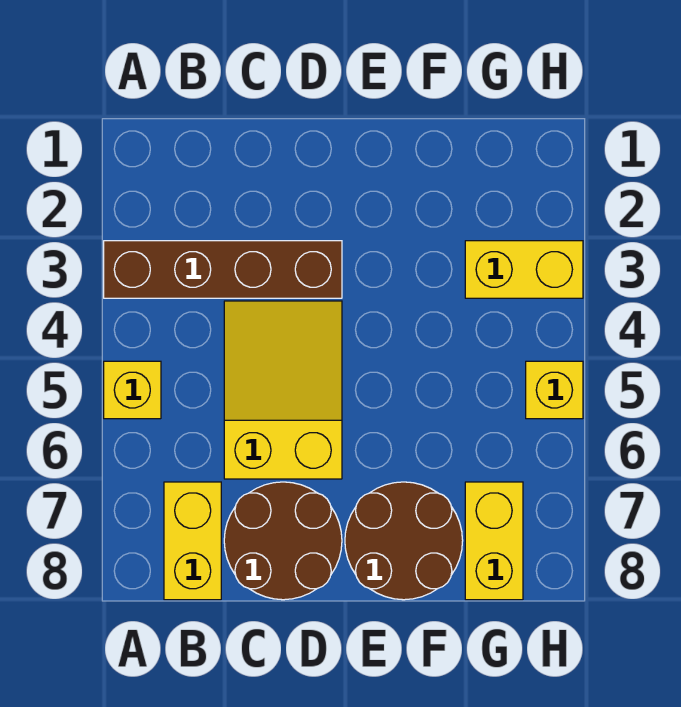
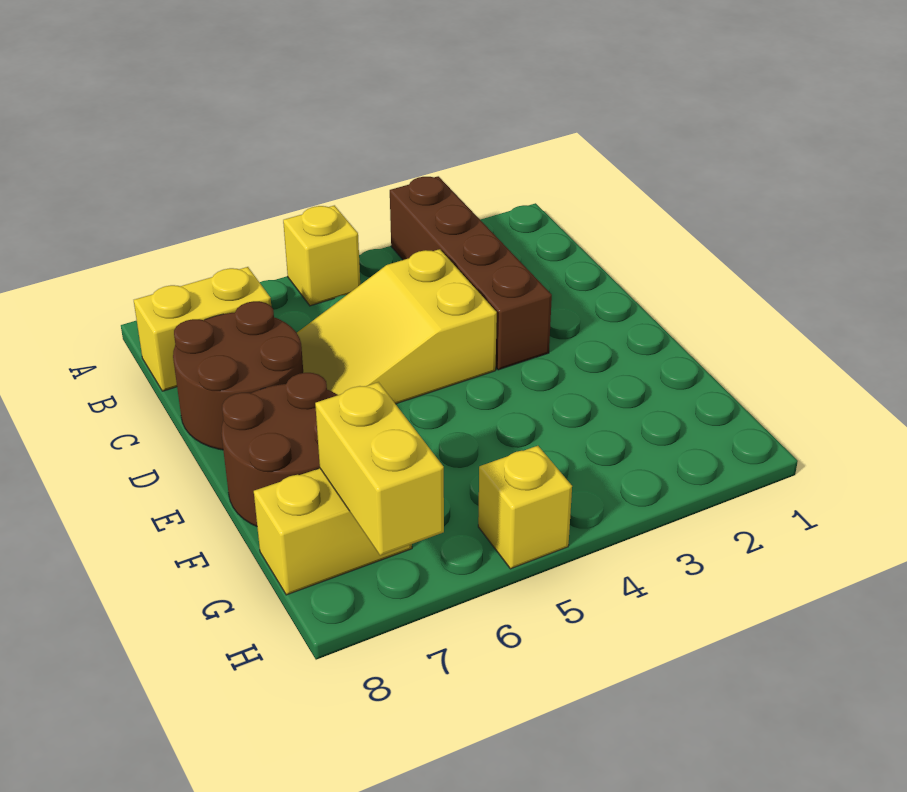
yellow 2x3 slope [224,301,342,479] -> yellow 2x3 slope turned to [297,249,497,404]
yellow 1x2 brick [465,241,583,298] -> yellow 1x2 brick moved to [315,382,444,556]

